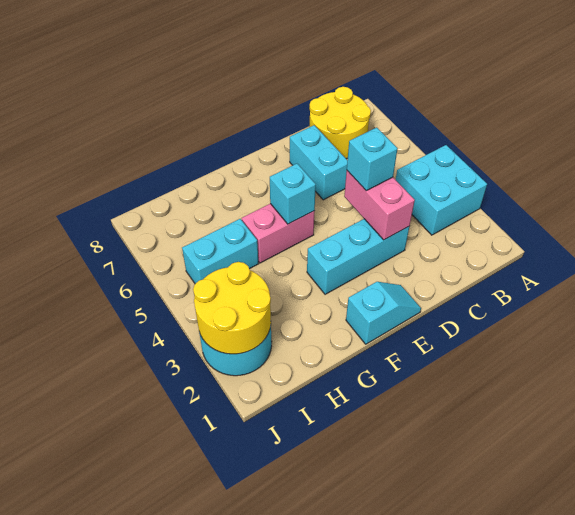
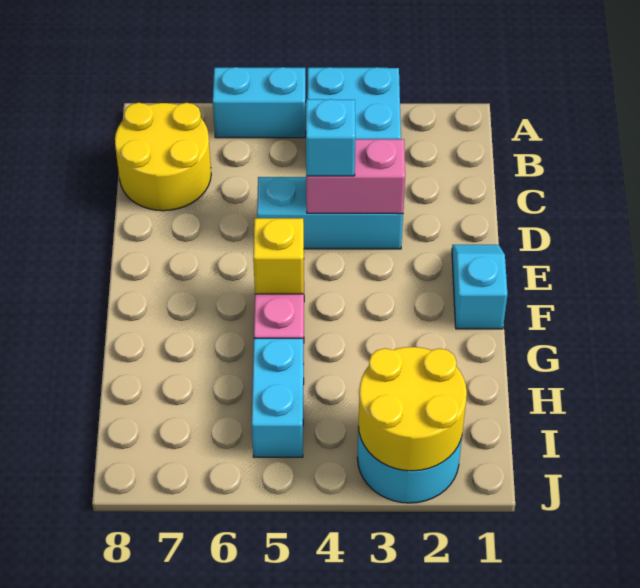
cyan 1x3 brick [307,219,409,294] -> cyan 1x3 brick turned to [257,177,403,249]
cyan 1x2 brick [290,125,347,200] -> cyan 1x2 brick moved to [213,67,306,138]
cyan 1x1 brick [270,164,316,224] -> yellow 1x1 brick [253,218,304,294]

